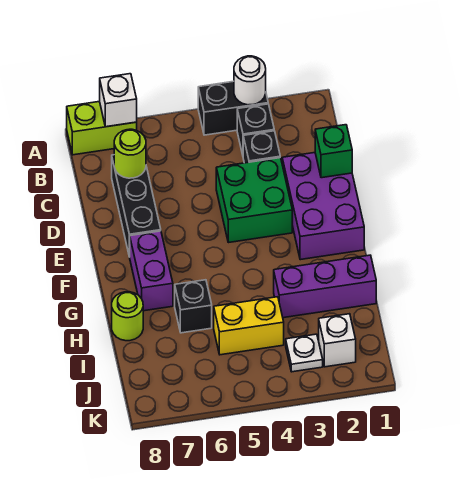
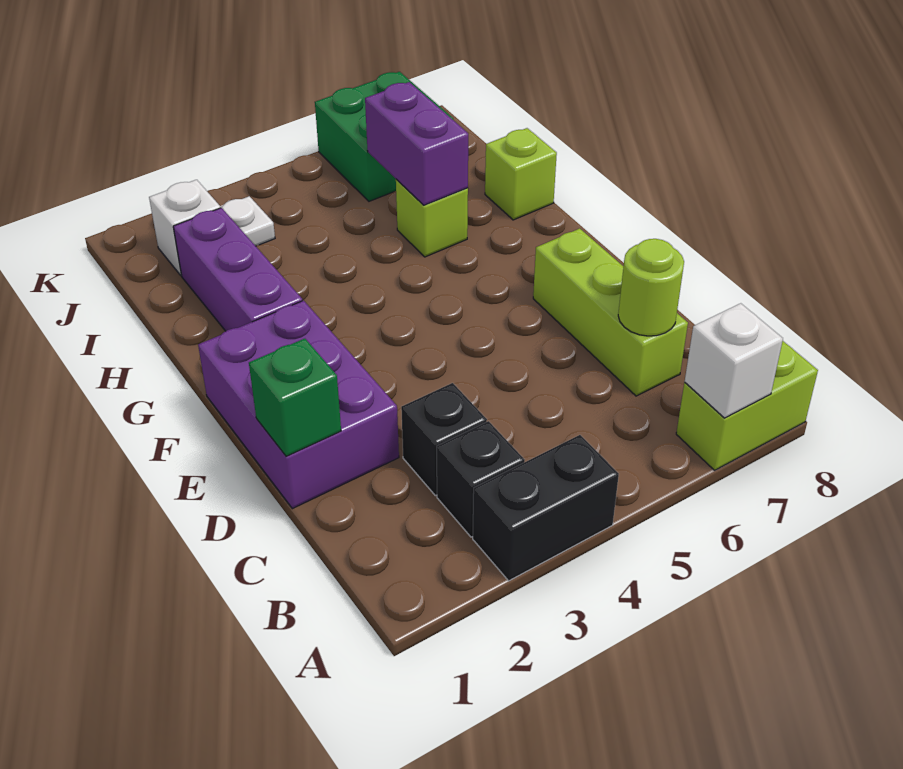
white 1x1 round brick [234,56,266,105] -> none
black 1x3 brick [112,155,161,257] -> lime 1x3 brick [533,228,688,396]
green 2x2 brick [216,158,292,243] -> green 2x2 brick moved to [315,72,453,201]
purple 1x2 brick [130,231,173,311] -> purple 1x2 brick moved to [365,82,468,205]
purple 1x3 brick [274,255,376,318] -> purple 1x3 brick turned to [173,208,302,331]
black 1x1 brick [175,280,212,333] -> lime 1x1 brick [396,179,468,257]
lime 1x1 round brick [112,292,143,341] -> lime 1x1 brick [485,128,557,220]
yellow 1x2 brick [214,297,284,355] -> none

